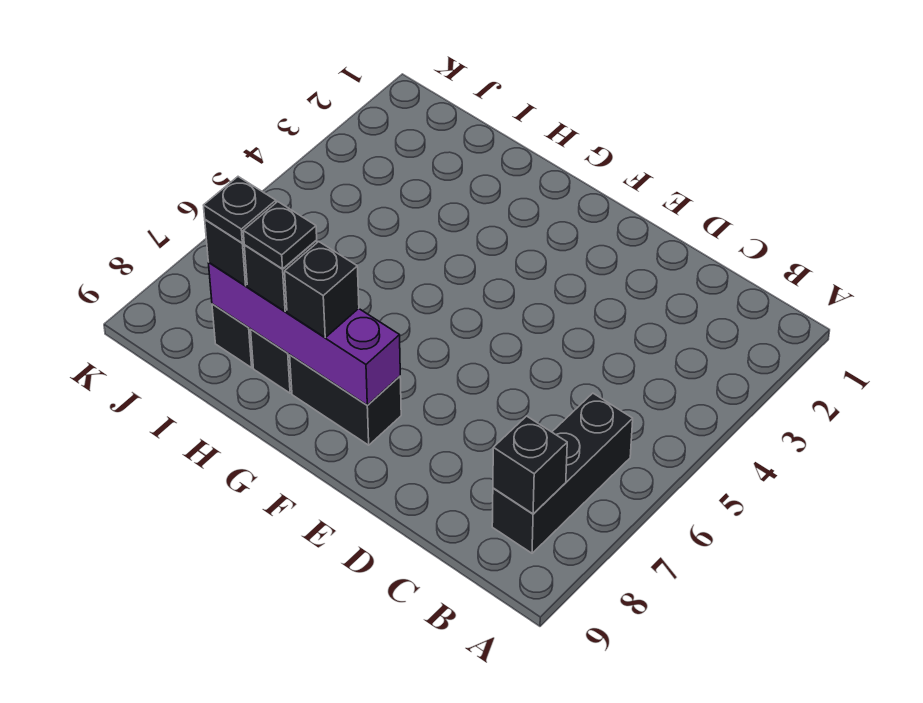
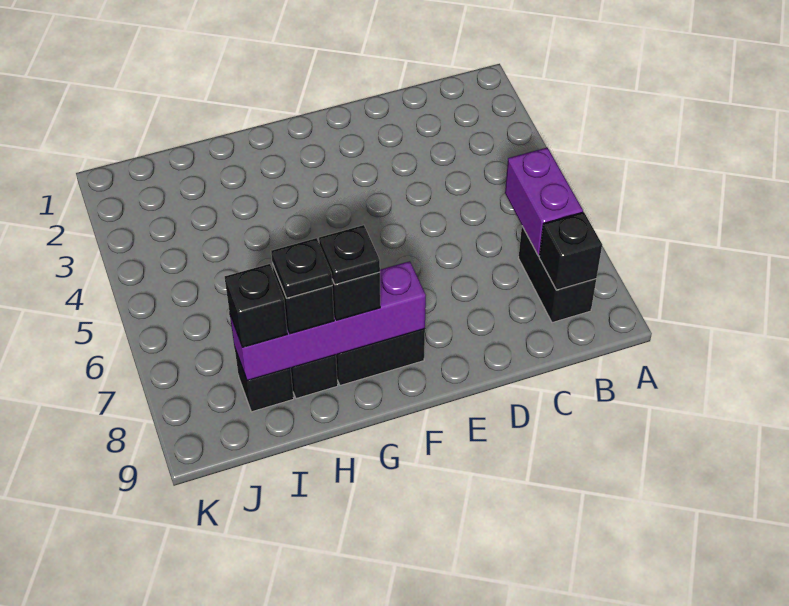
black 1x3 brick [492,393,633,553] -> black 1x2 brick [519,227,596,323]
none -> purple 1x2 brick [505,148,583,256]
black 1x1 plate [204,177,276,243] -> black 1x1 plate moved to [319,225,380,285]

